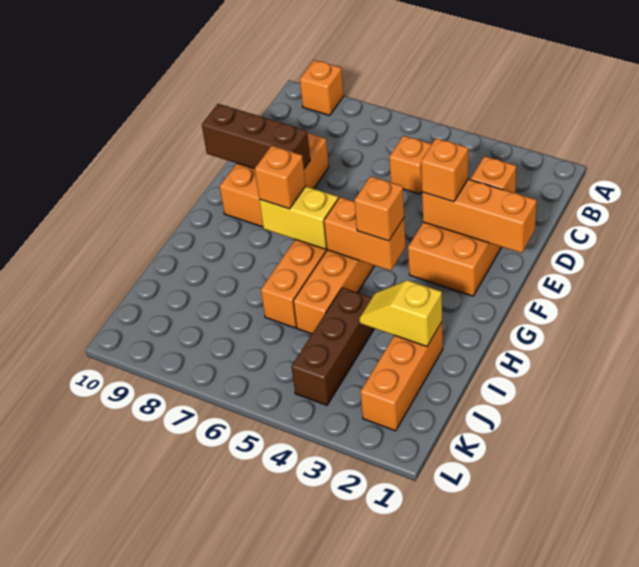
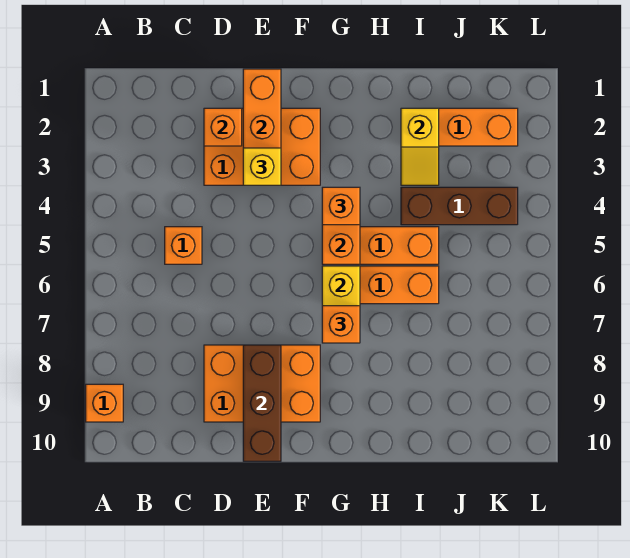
orange 1x1 brick [421,138,468,202] -> yellow 1x1 brick [243,148,281,185]

